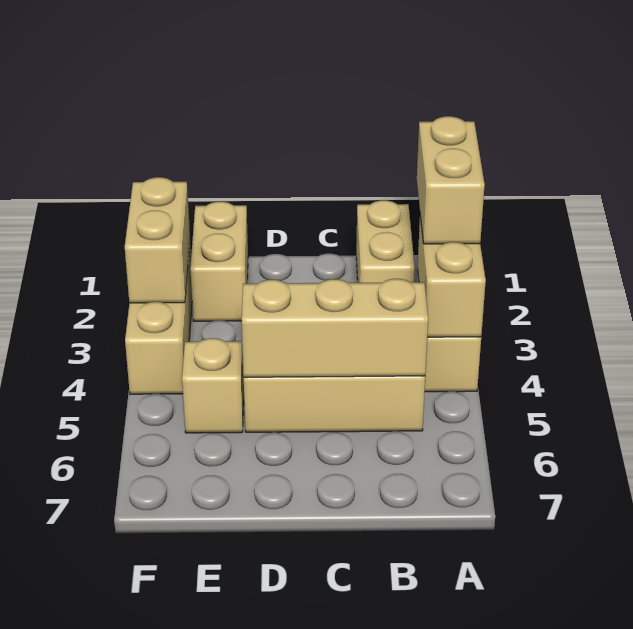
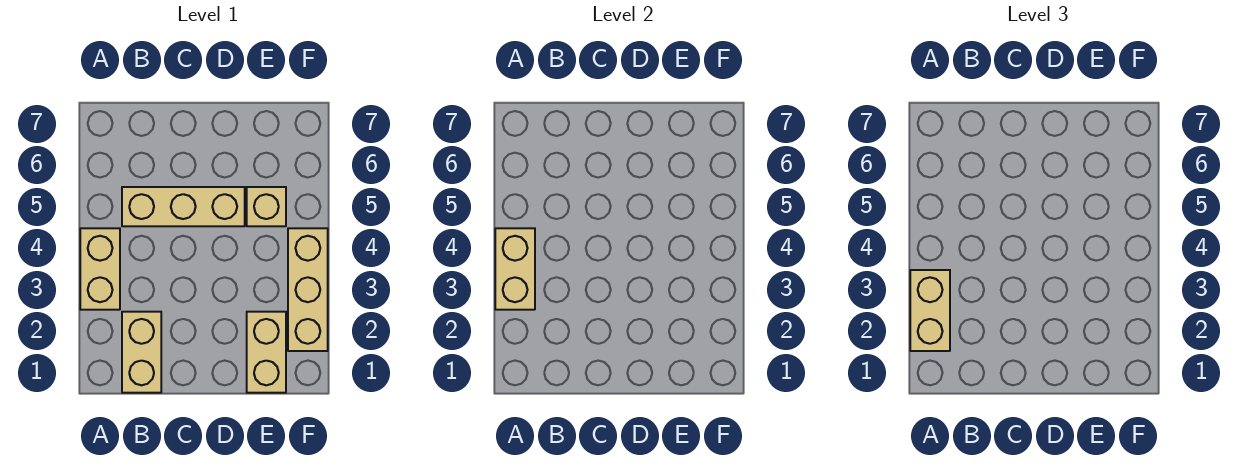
tan 1x3 brick [242,279,428,377] -> none
tan 1x2 brick [125,177,190,303] -> none

